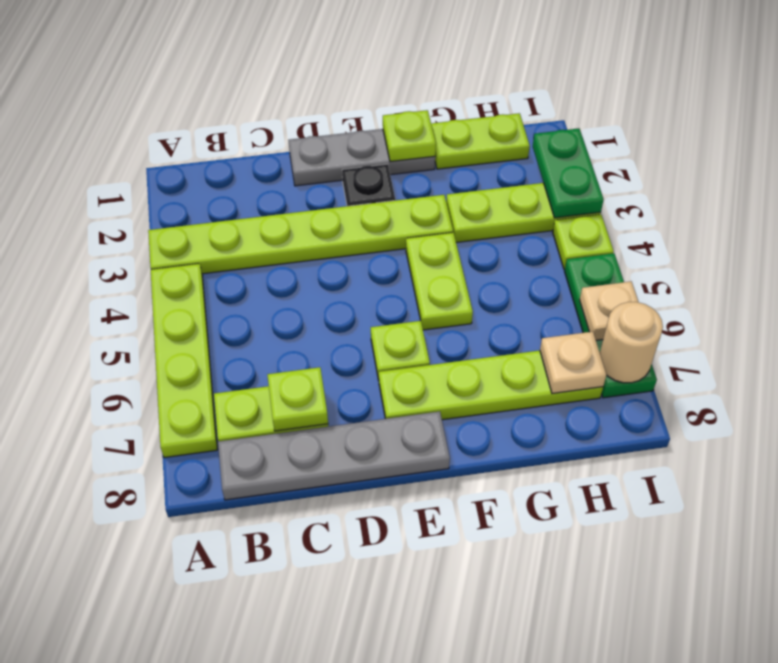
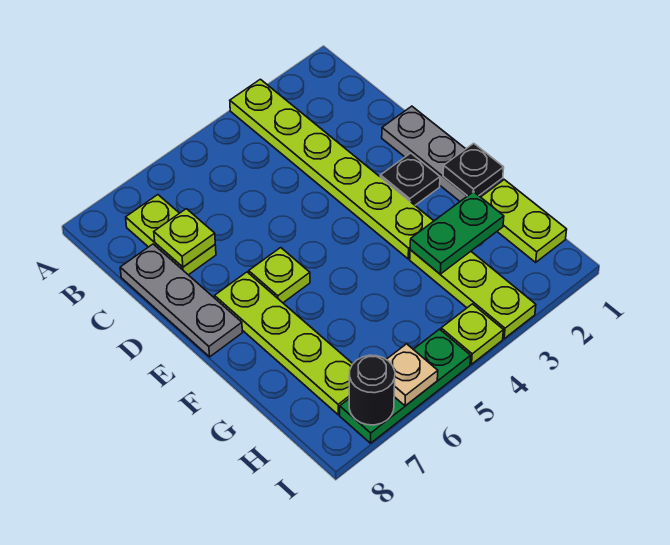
lime 1x4 plate [151,264,217,458] -> none
grey 1x4 plate [218,411,450,500] -> grey 1x3 plate [120,244,242,357]
lime 1x1 plate [383,110,436,162] -> black 1x1 plate [443,143,504,196]
lime 1x2 plate [406,233,473,330] -> none
tan 1x1 plate [540,332,606,394] -> none
green 1x2 plate [533,129,604,218] -> green 1x2 plate moved to [410,192,504,274]
tan 1x1 round brick [600,302,663,383] -> black 1x1 round brick [349,355,395,425]

